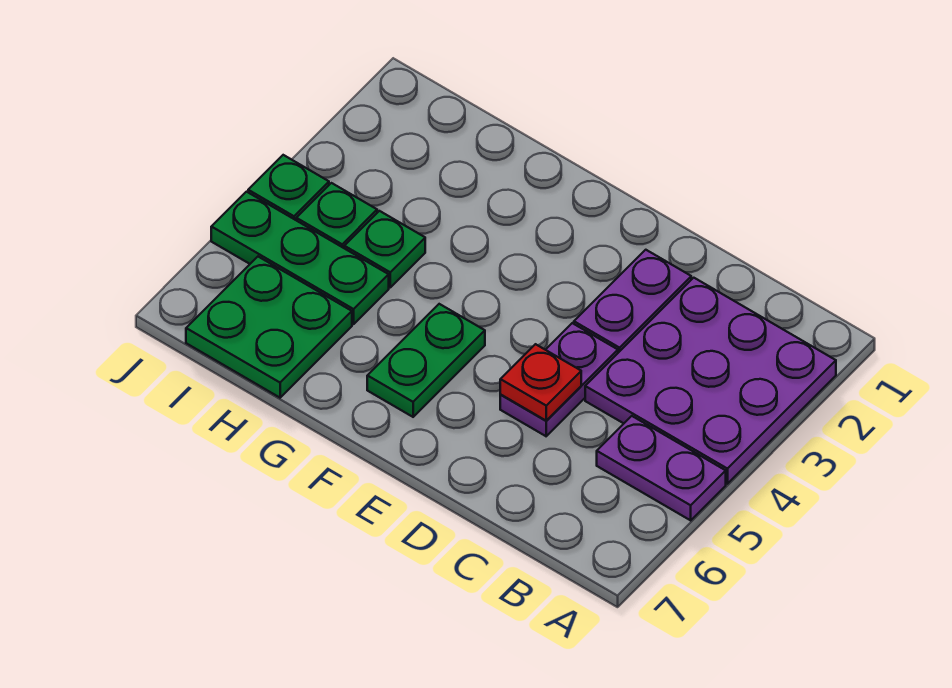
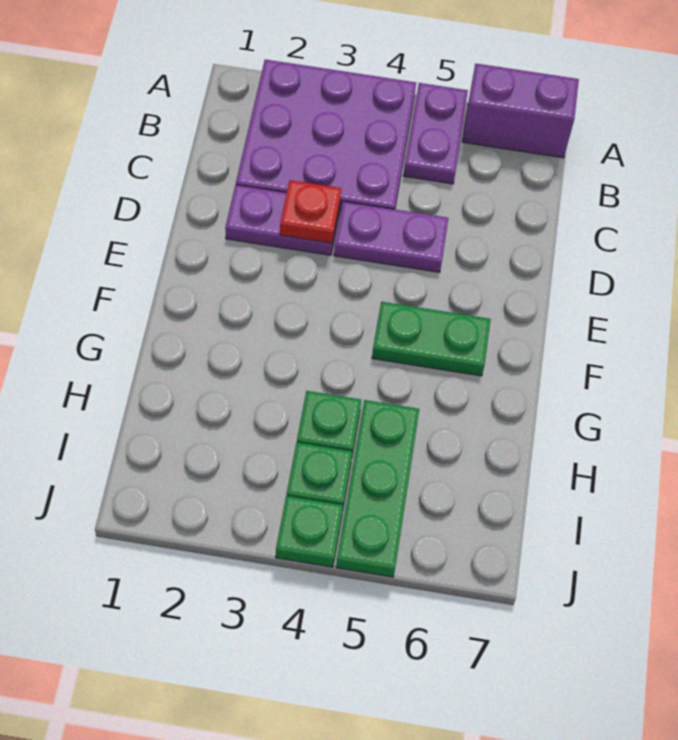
none -> purple 1x2 brick [462,64,579,158]
red 1x1 plate [500,344,581,421] -> red 1x1 plate moved to [280,180,341,243]
green 2x2 plate [186,257,352,398] -> none

